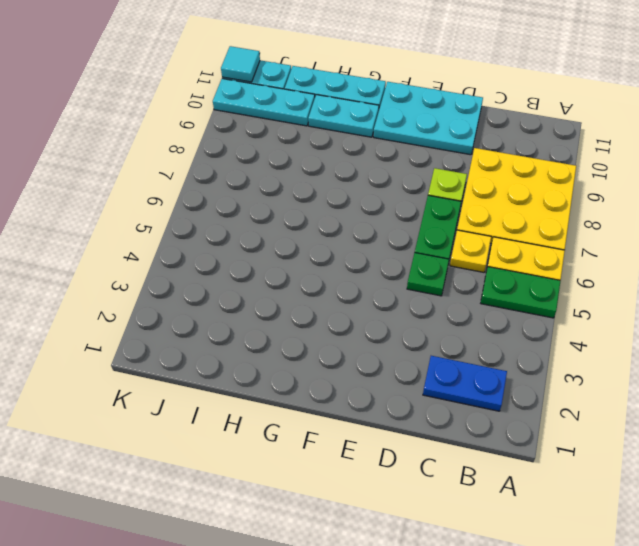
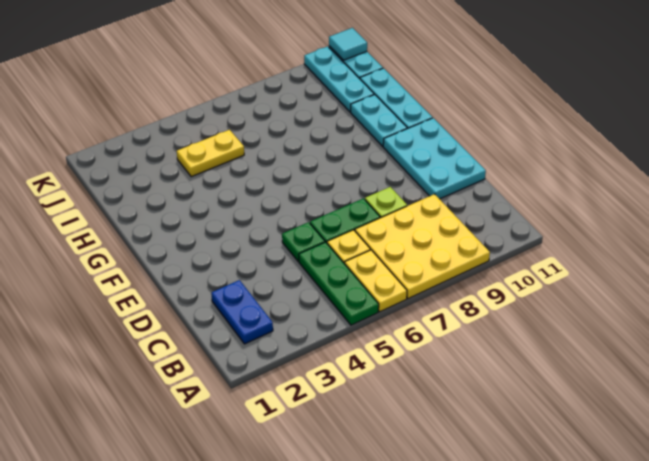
green 1x2 plate [481,267,560,318] -> green 1x3 plate [299,242,379,325]
none -> yellow 1x2 plate [177,130,244,177]

